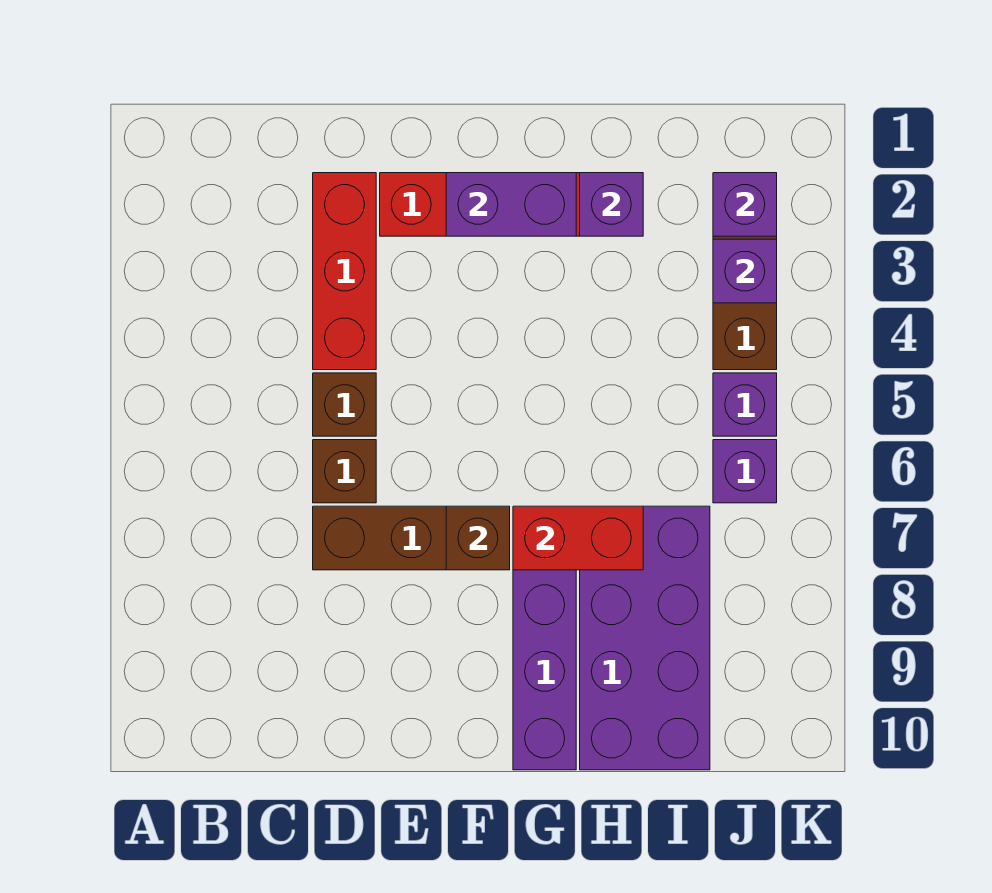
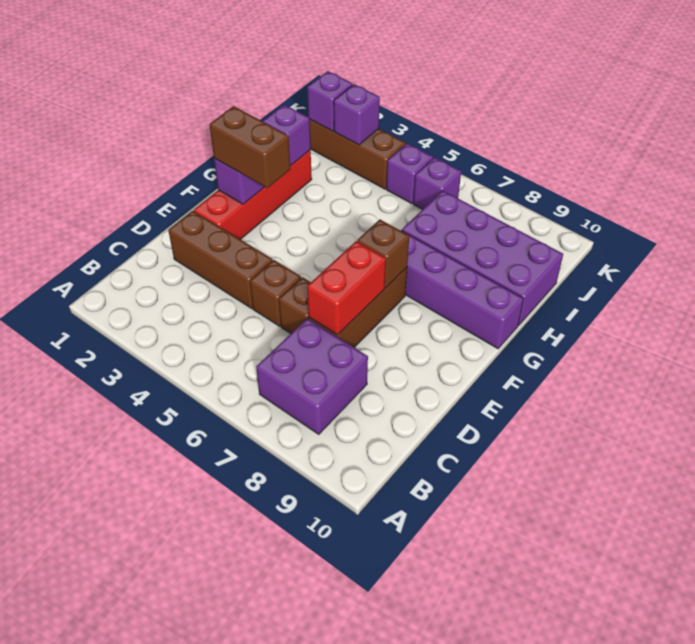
none -> purple 2x2 brick [256,318,368,434]
red 1x3 brick [313,173,376,370] -> brown 1x3 brick [168,211,273,309]
none -> brown 1x2 brick [210,106,291,188]
red 1x2 brick [513,506,643,570] -> red 1x2 brick moved to [307,241,386,335]

